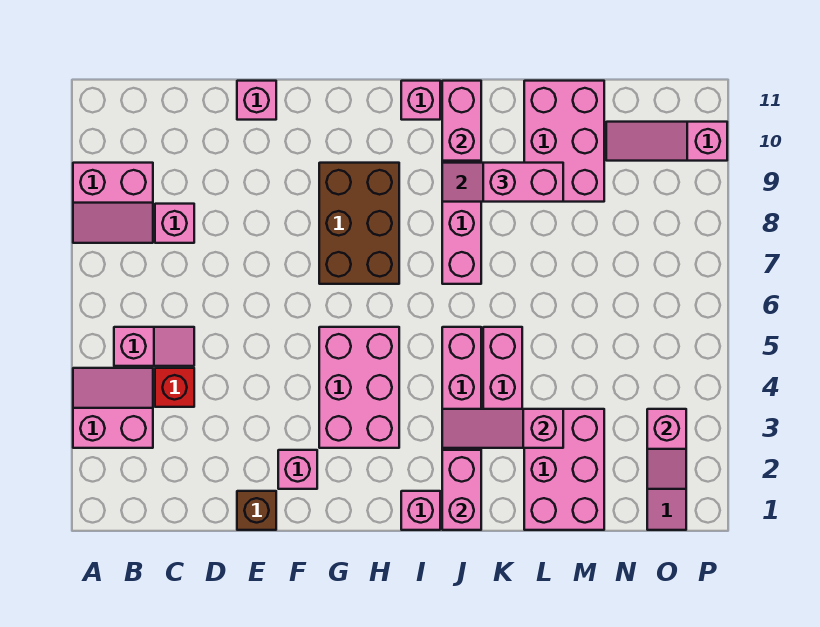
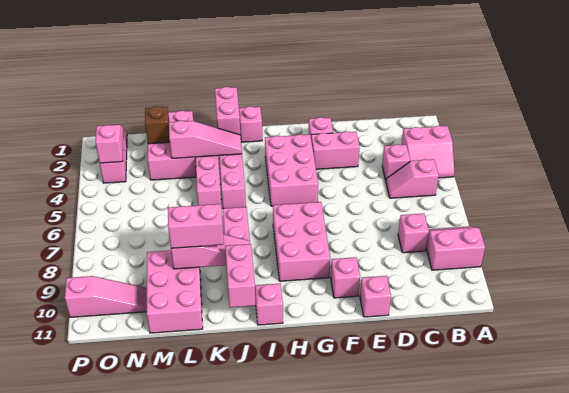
red 1x1 brick [155,368,194,407] -> pink 1x1 brick [382,144,410,180]
brown 1x1 brick [237,491,276,530] -> brown 1x1 brick moved to [145,106,170,144]
none -> pink 1x2 brick [311,131,360,169]
none -> pink 1x1 brick [331,257,360,298]
brown 2x3 brick [319,163,399,284] -> pink 2x3 brick [273,202,330,281]

